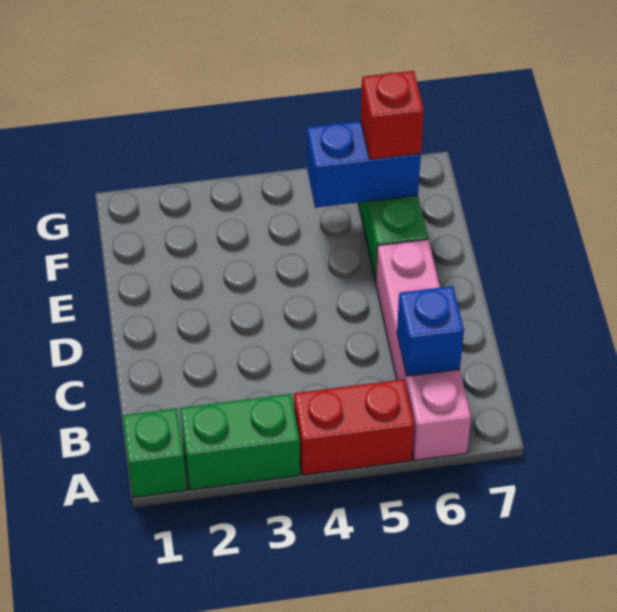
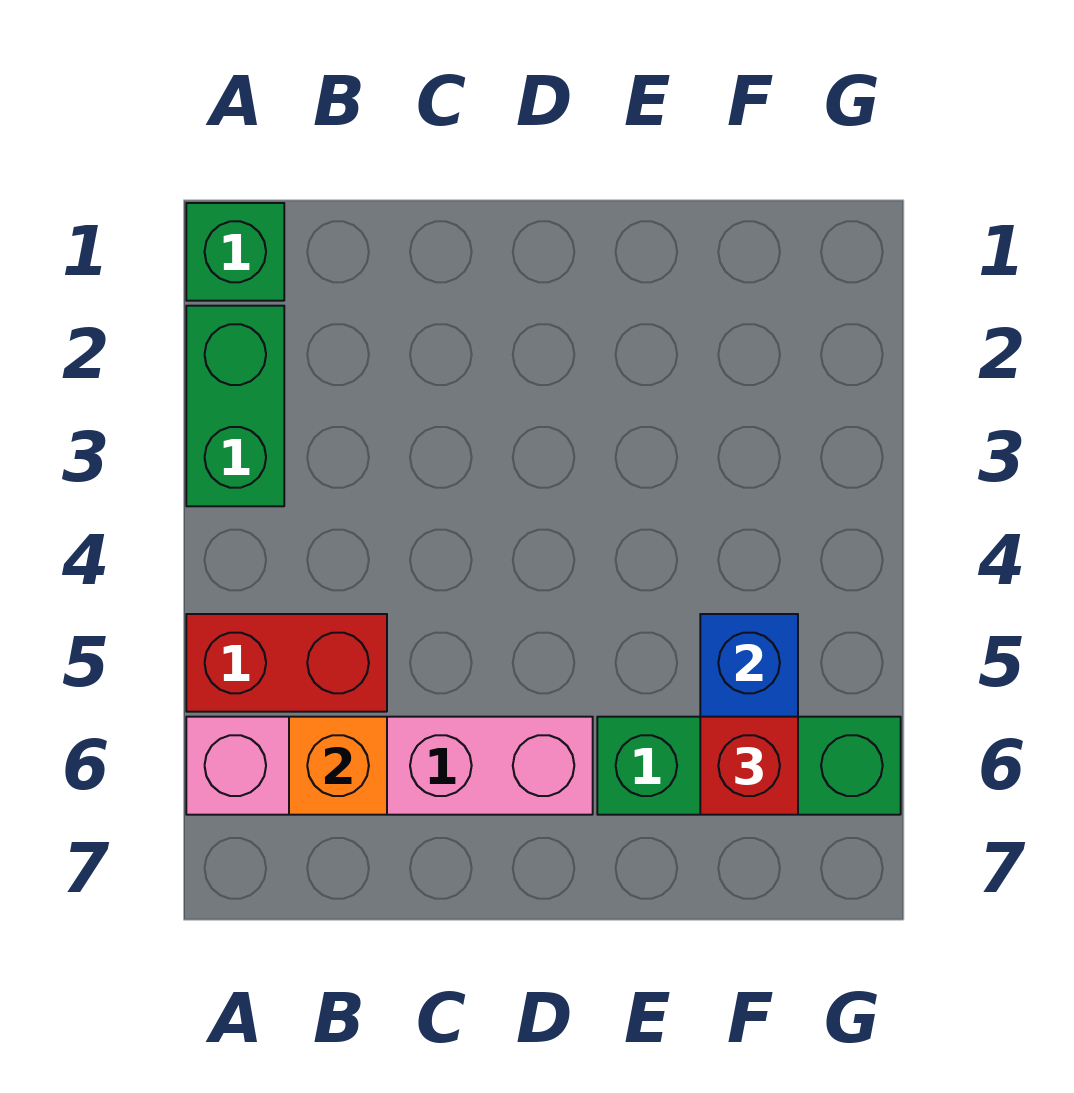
red 1x2 brick [294,379,414,475] -> red 1x2 brick turned to [186,614,387,712]
blue 1x1 brick [397,286,464,376] -> orange 1x1 brick [289,717,387,815]

